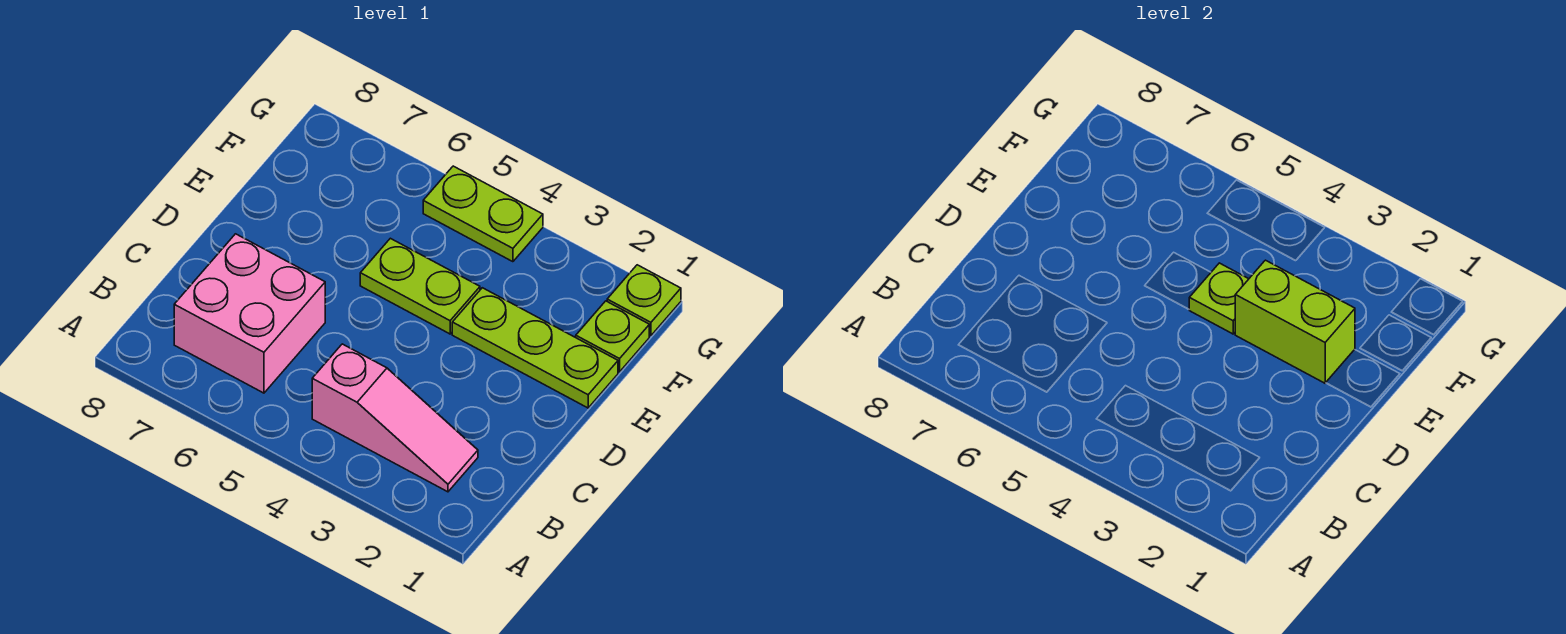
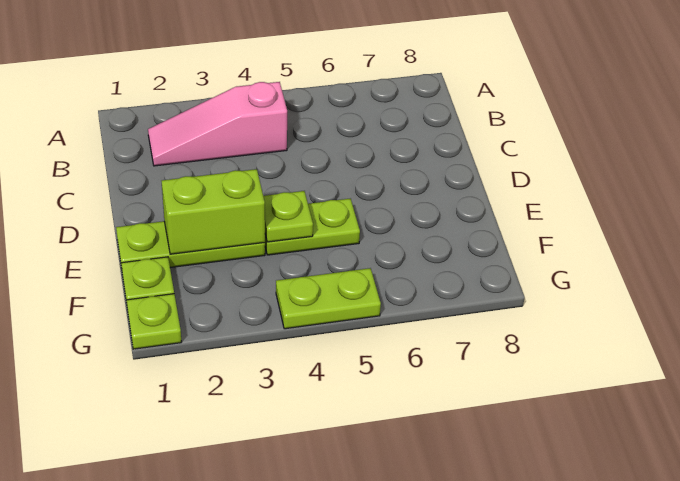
pink 2x2 brick [174,234,325,393] -> none

